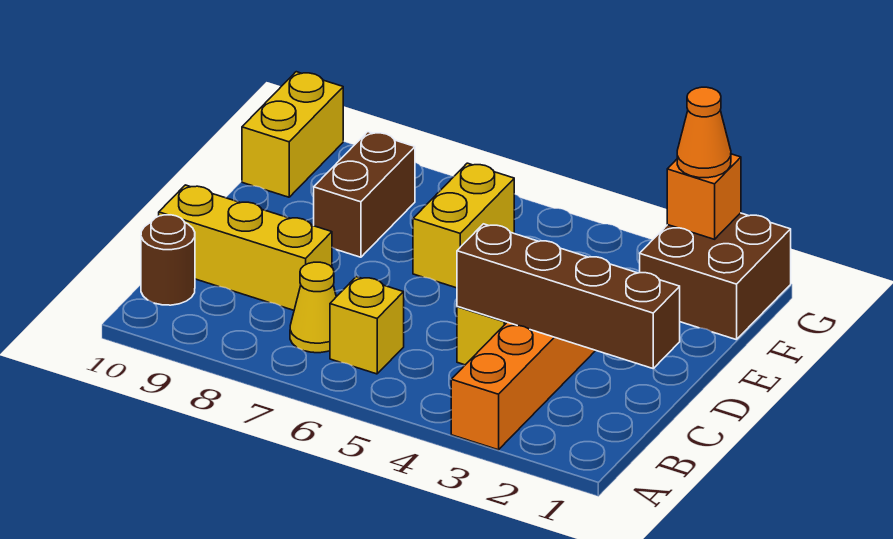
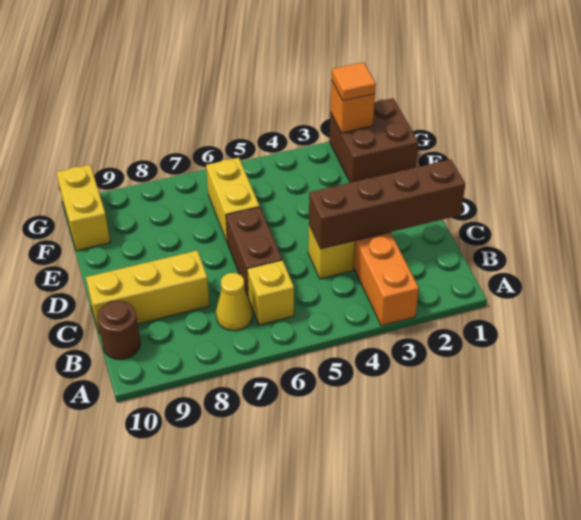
brown 1x2 brick [314,132,415,257] -> brown 1x2 brick moved to [226,207,282,296]
orange 1x1 cone [677,87,731,178] -> orange 1x1 tile [332,62,376,101]

